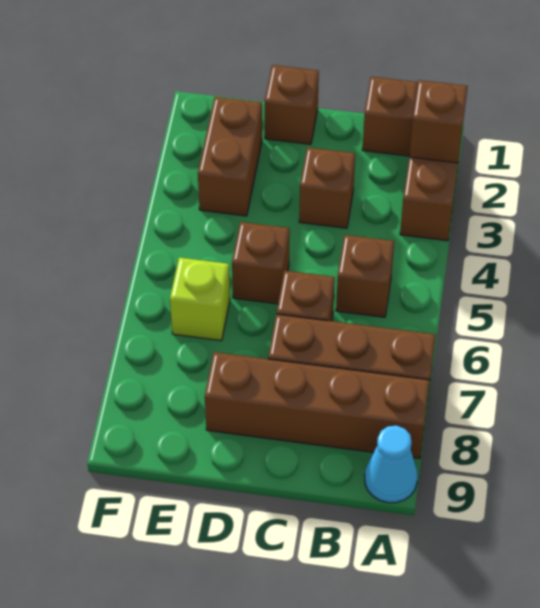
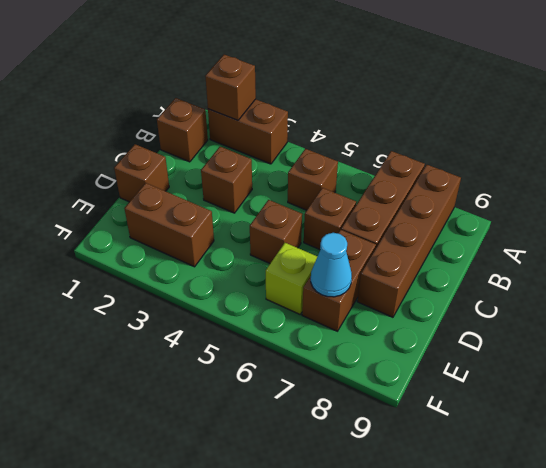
cyan 1x1 cone [365,426,418,503] -> cyan 1x1 cone moved to [311,233,352,297]
none -> brown 1x2 brick [302,230,376,331]

